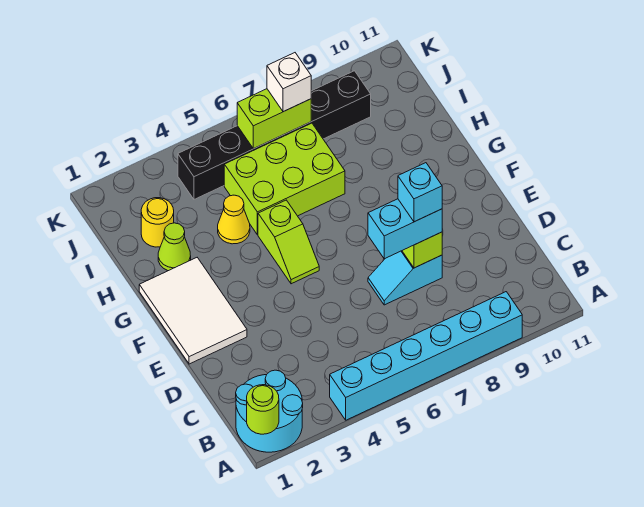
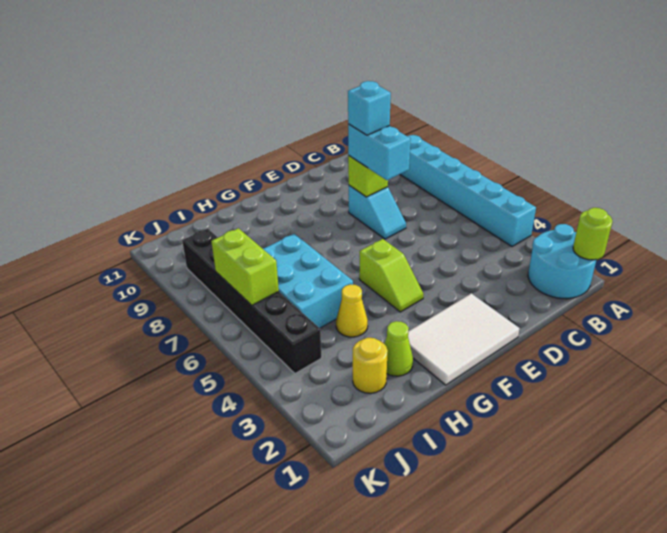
lime 1x2 slope [258,200,319,284] -> lime 1x2 slope turned to [359,239,423,312]
lime 2x3 brick [224,123,345,235] -> cyan 2x3 brick [263,234,353,328]
white 1x1 brick [267,53,311,112] -> none

